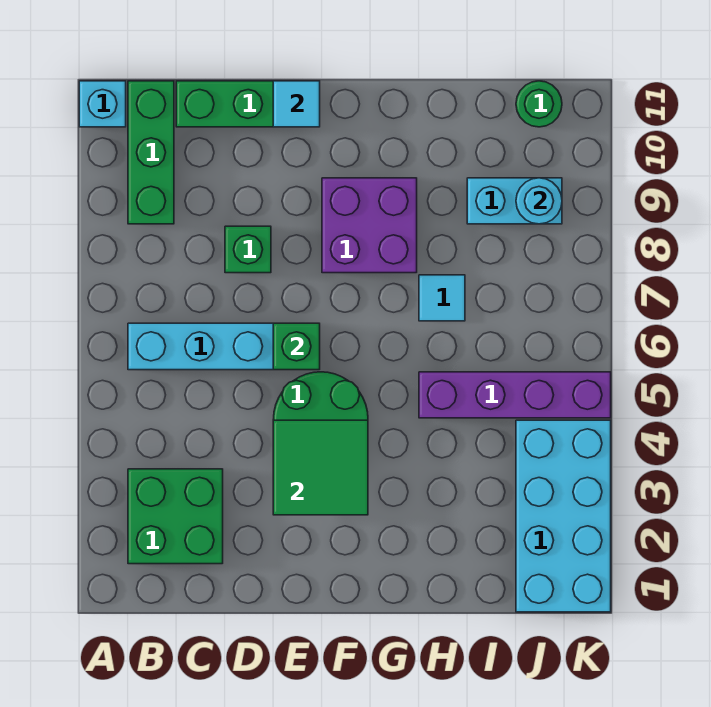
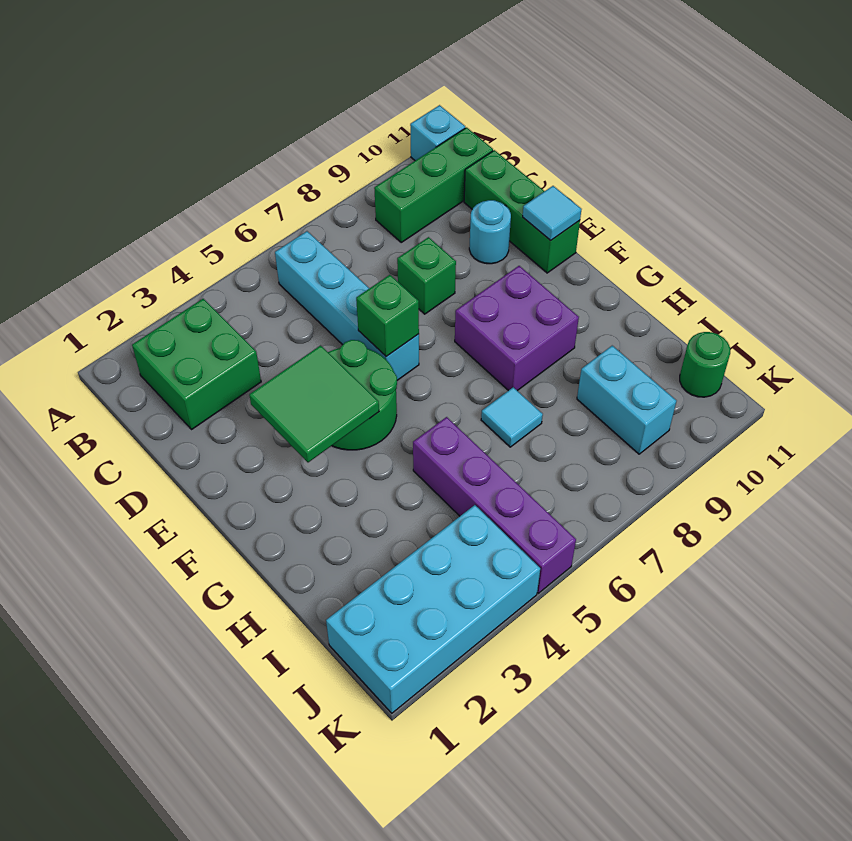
cyan 1x1 round brick [516,178,562,224] -> cyan 1x1 round brick moved to [469,200,511,264]

